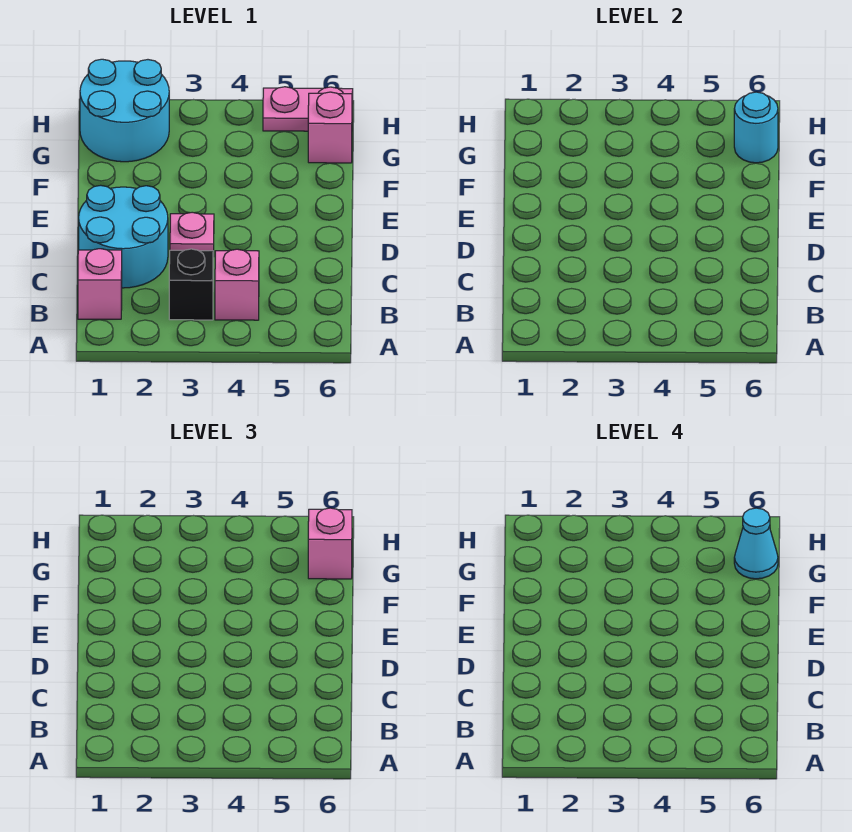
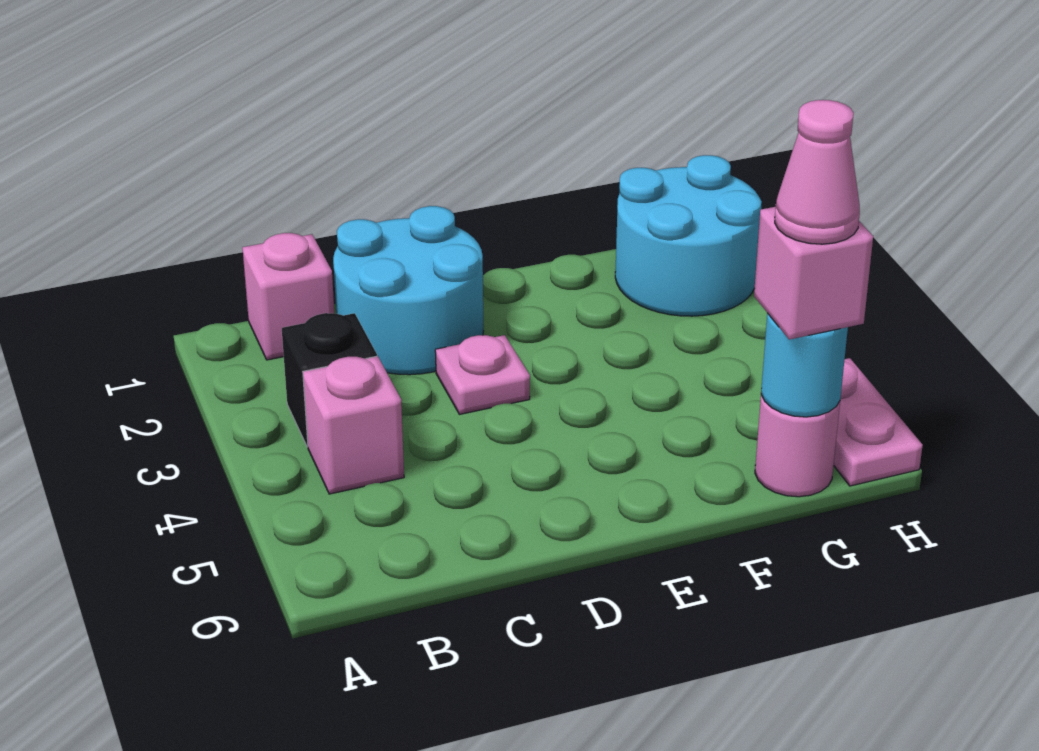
pink 1x1 brick [308,92,352,163] -> pink 1x1 round brick [755,395,840,497]
cyan 1x1 cone [734,508,778,579] -> pink 1x1 cone [775,100,860,244]

